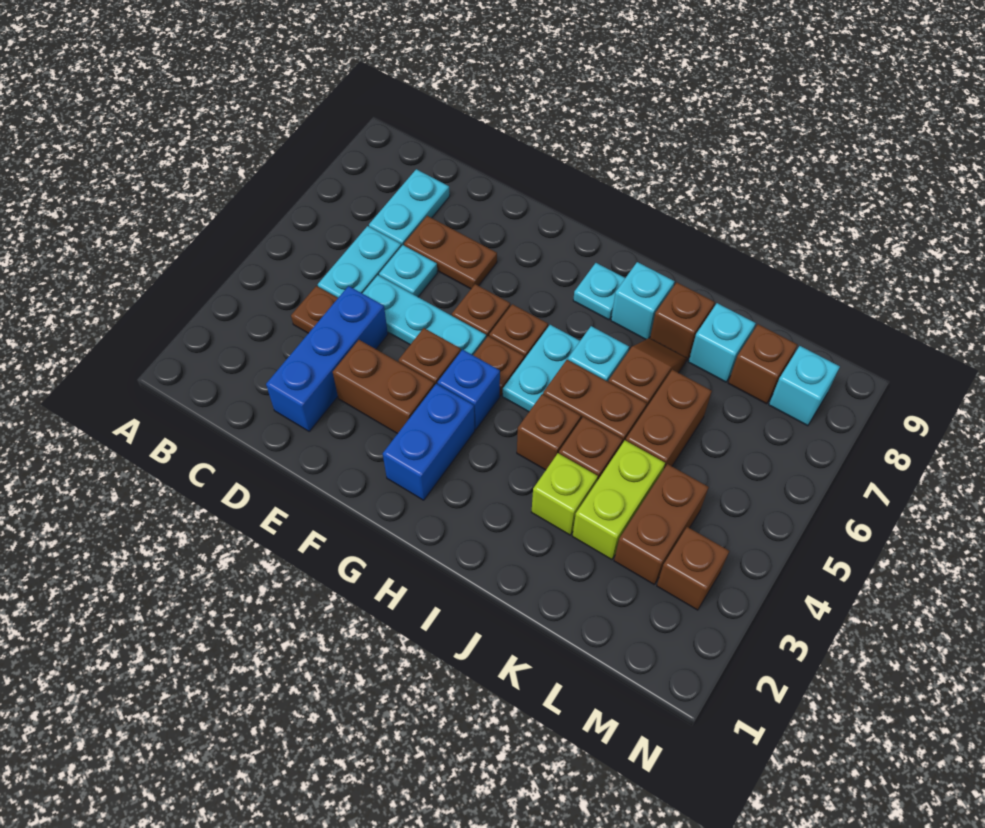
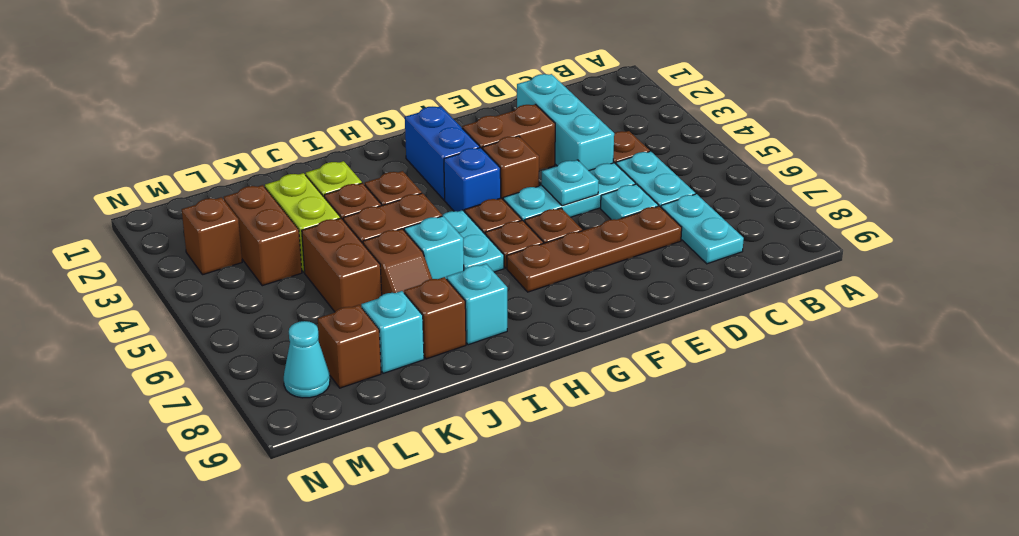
blue 1x3 brick [266,286,388,431] -> cyan 1x3 brick [517,74,614,171]
brown 1x2 plate [404,216,497,289] -> brown 1x4 plate [507,206,682,292]
cyan 1x1 plate [573,263,625,320] -> cyan 1x1 plate moved to [542,160,598,206]
cyan 1x1 brick [769,346,840,426] -> cyan 1x1 cone [284,321,330,398]

